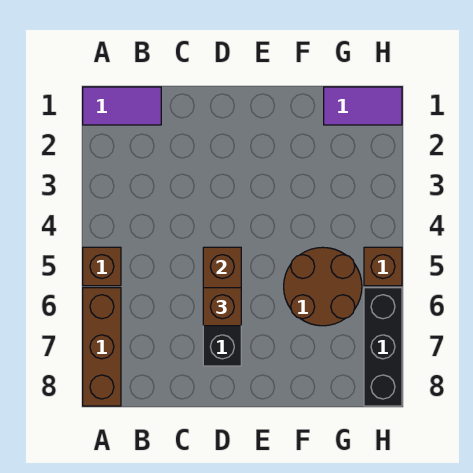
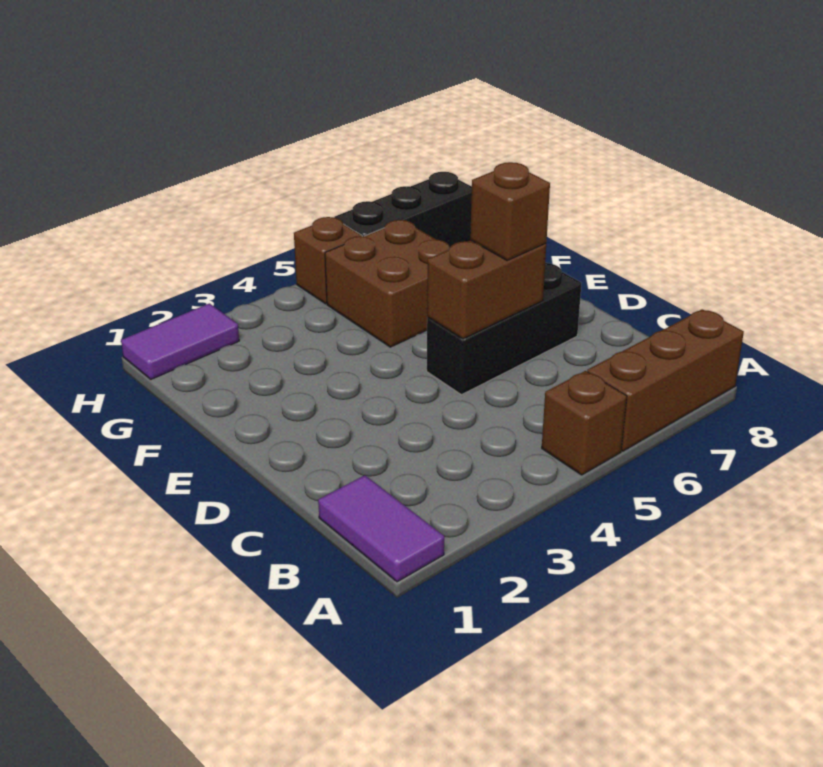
brown 2x2 round brick [284,247,362,326] -> brown 2x2 brick [325,220,450,347]
purple 1x2 tile [324,87,402,125] -> purple 1x2 tile turned to [121,303,239,379]

